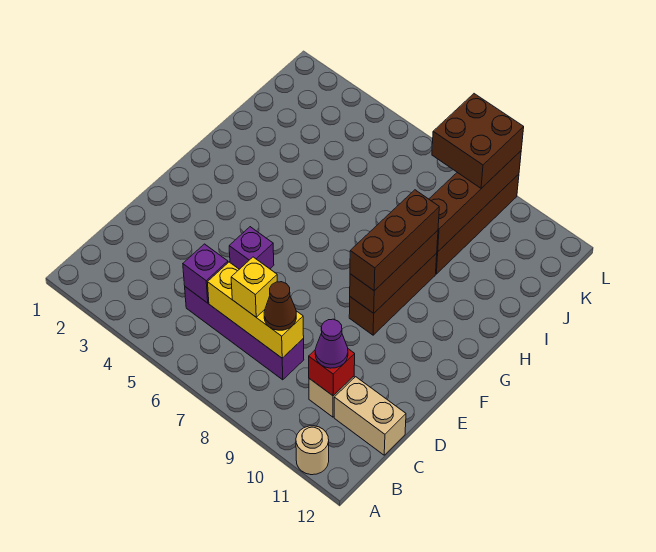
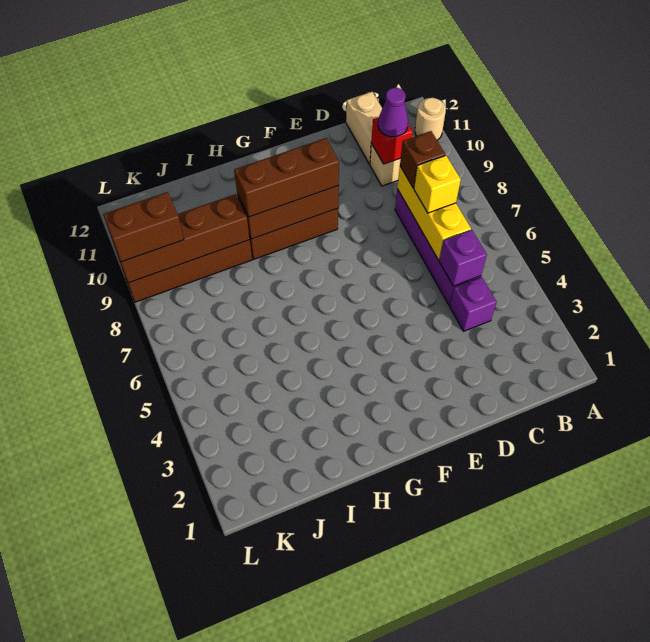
brown 1x1 cone [264,282,296,330] -> brown 1x1 brick [400,131,445,188]
purple 1x1 brick [229,227,274,269] -> purple 1x1 brick moved to [450,277,497,331]
brown 2x2 brick [432,94,524,188] -> brown 1x2 brick [103,192,184,262]

